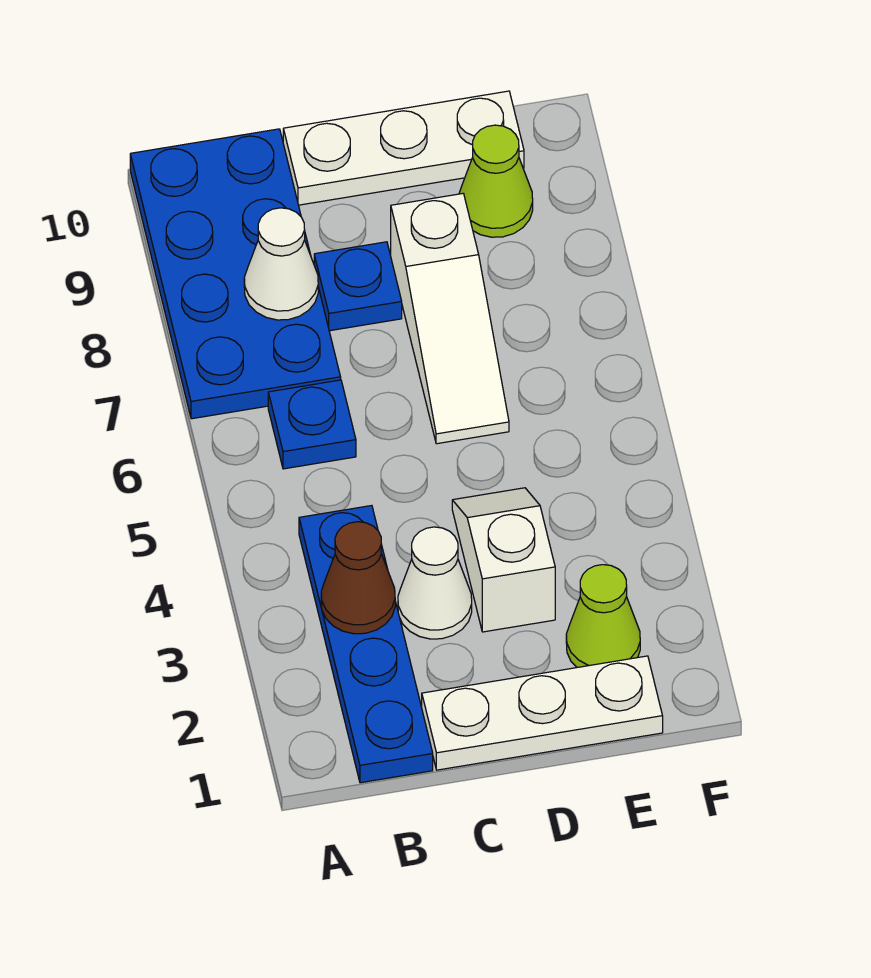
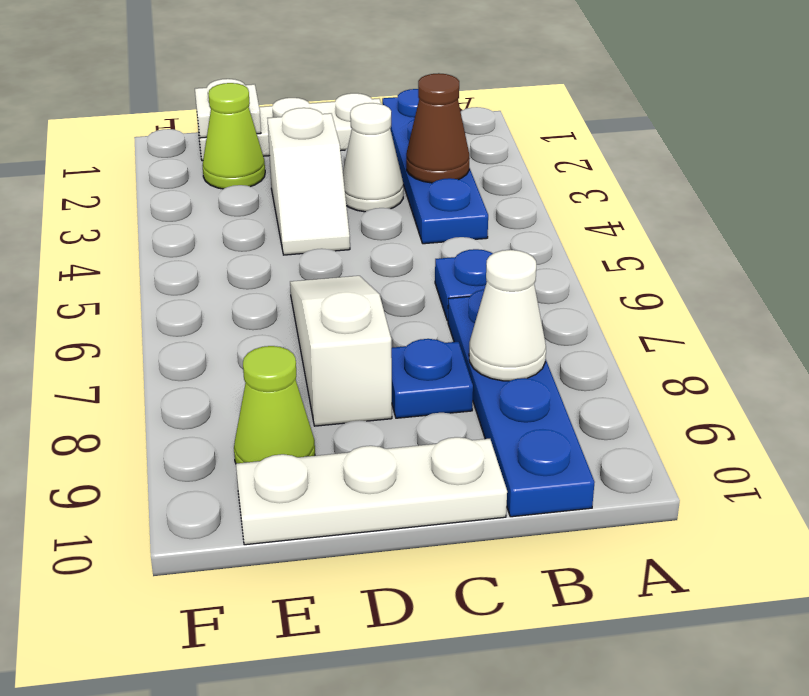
blue 2x4 plate [130,129,341,419] -> blue 1x4 plate [448,289,595,517]
none -> white 1x1 plate [195,79,261,138]

